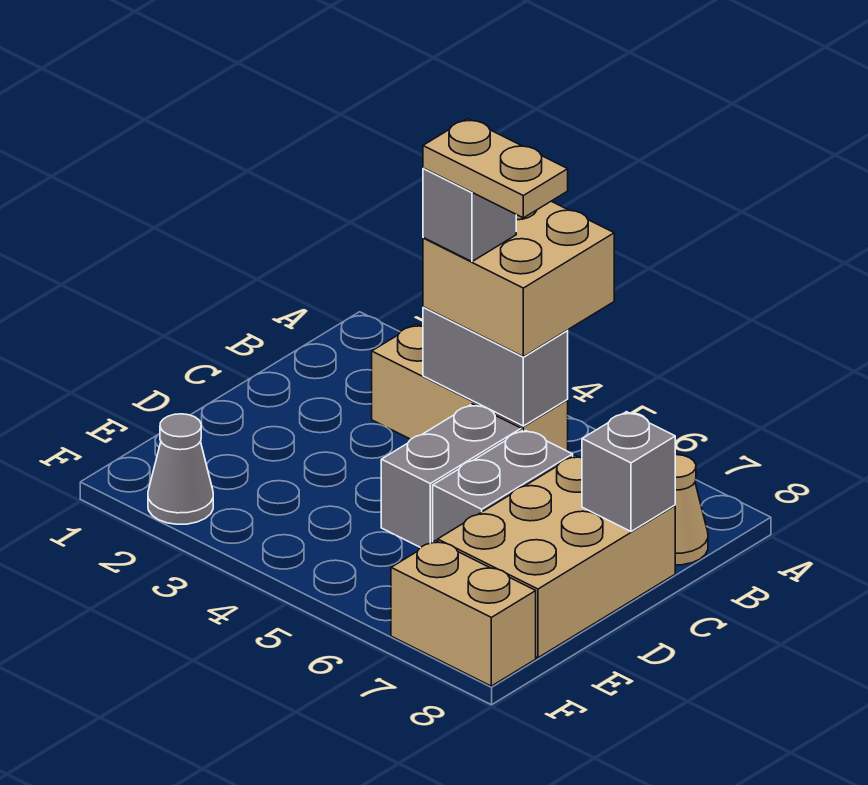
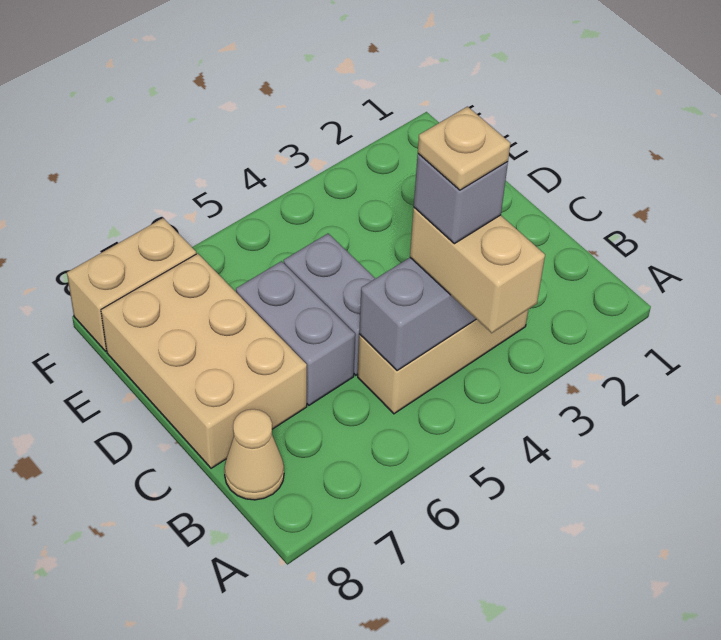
tan 2x2 brick [423,201,614,357] -> tan 1x2 brick [410,208,545,333]
tan 1x2 plate [423,119,568,218] -> tan 1x1 plate [418,107,510,190]
grey 1x1 brick [582,412,675,532] -> none
grey 1x1 cone [148,414,213,524] -> none

